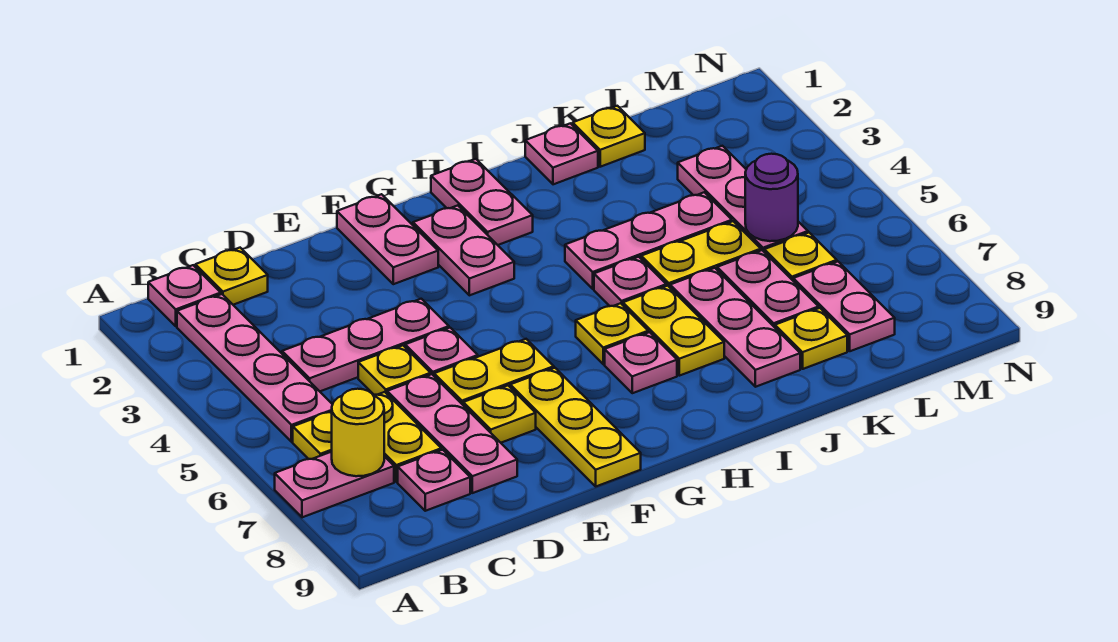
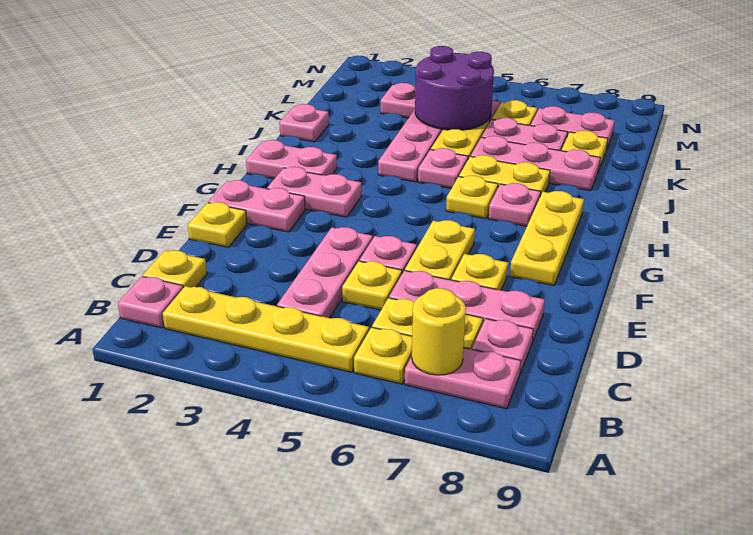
pink 1x2 plate [275,452,394,517] -> pink 1x2 plate turned to [405,348,521,409]
pink 1x4 plate [177,294,333,442] -> yellow 1x4 plate [163,286,369,372]
yellow 1x3 plate [510,368,641,486] -> yellow 1x3 plate turned to [510,191,584,285]
yellow 1x1 plate [573,106,645,167] -> yellow 1x1 plate moved to [188,202,247,247]
purple 1x1 round brick [745,154,798,241] -> purple 2x2 round brick [415,46,494,130]

